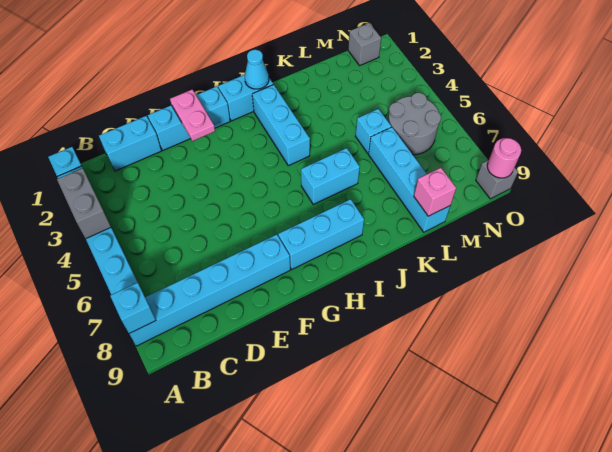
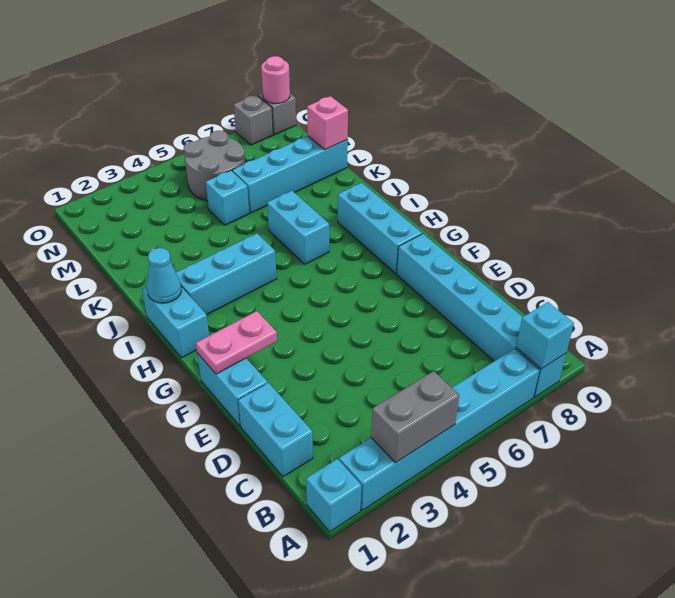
cyan 1x3 brick [148,86,230,150] -> cyan 1x2 brick [197,353,268,426]
grey 1x1 brick [348,23,381,65] -> grey 1x1 brick moved to [234,95,273,145]

